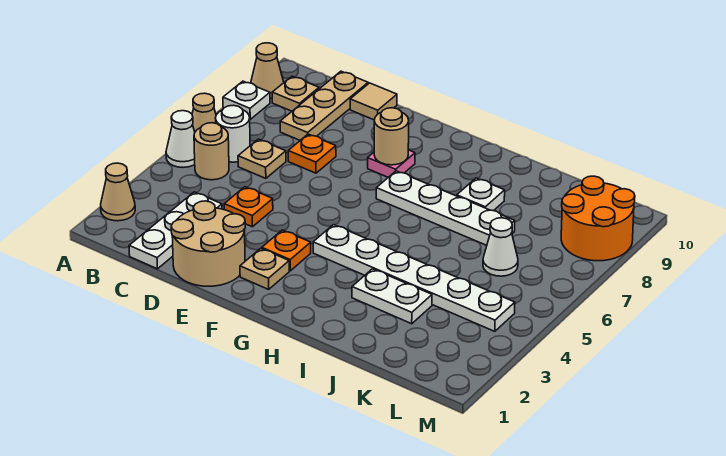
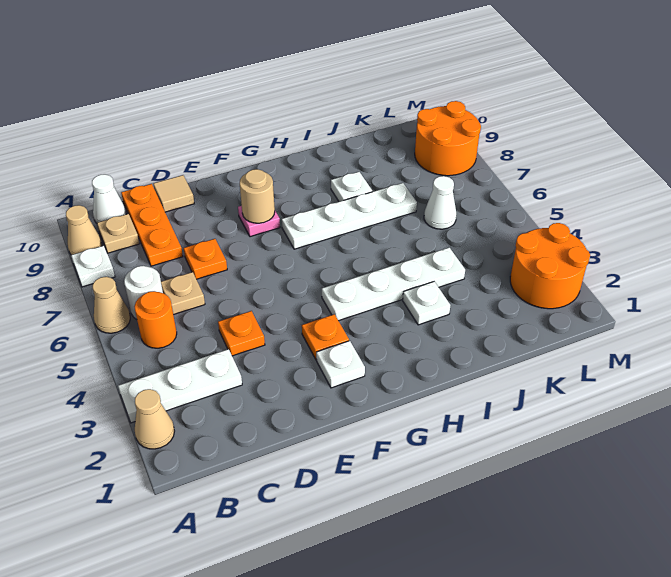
white 1x1 cone [166,111,195,167] -> white 1x1 cone moved to [92,174,126,223]
tan 1x1 round brick [194,123,229,180] -> orange 1x1 round brick [134,291,177,348]
white 1x3 plate [129,192,222,269] -> white 1x3 plate turned to [118,349,242,423]
tan 1x3 plate [280,71,368,140] -> orange 1x3 plate [121,184,183,266]
tan 2x2 round brick [171,201,245,286] -> none
tan 1x1 plate [240,248,289,289] -> white 1x1 plate [316,341,365,388]
white 1x6 plate [313,225,515,331] -> white 1x4 plate [322,248,465,321]
white 1x2 plate [352,269,432,324] -> white 1x1 plate [403,282,450,325]
none -> orange 2x2 round brick [510,223,590,309]

